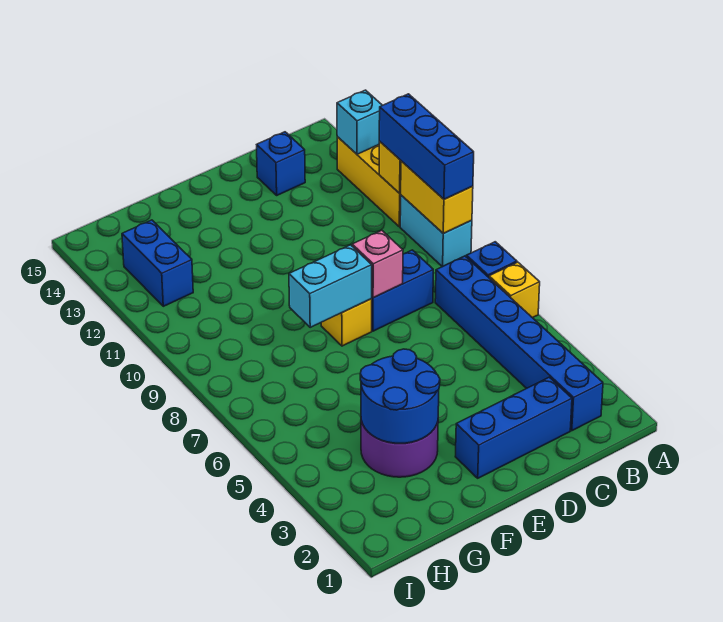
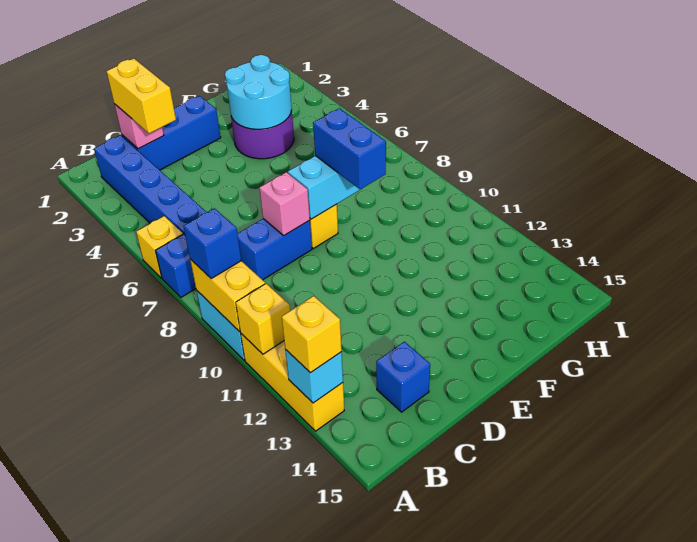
blue 1x3 brick [379,94,474,199] -> blue 1x1 brick [184,208,241,279]
none -> yellow 1x1 brick [282,296,342,373]
none -> pink 1x1 brick [114,104,164,149]
none -> yellow 1x2 brick [106,58,176,133]
blue 2x2 round brick [360,349,440,443] -> cyan 2x2 round brick [225,55,292,129]
blue 1x2 brick [122,220,193,306] -> blue 1x2 brick moved to [313,108,386,190]

